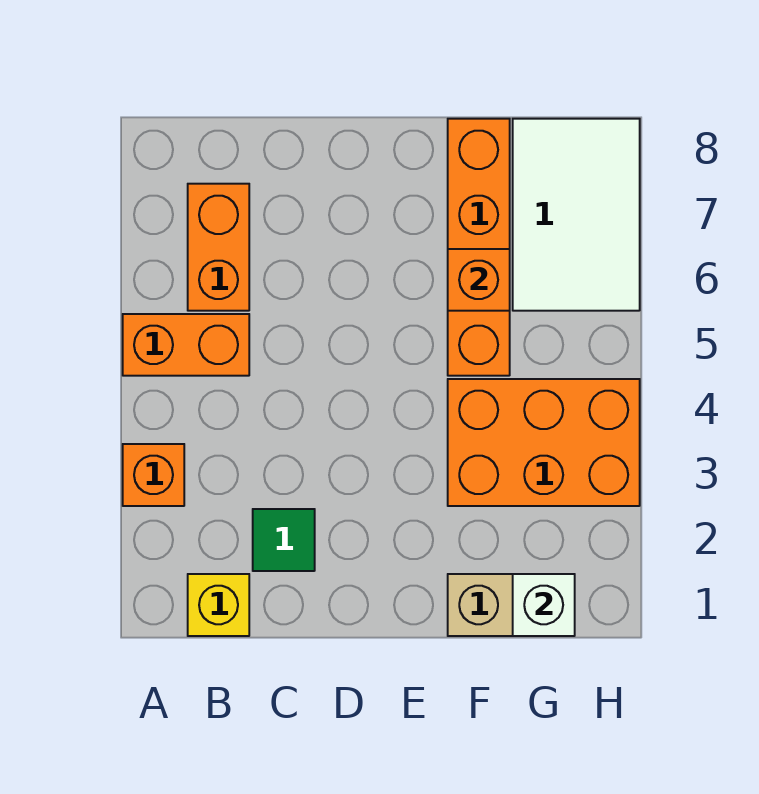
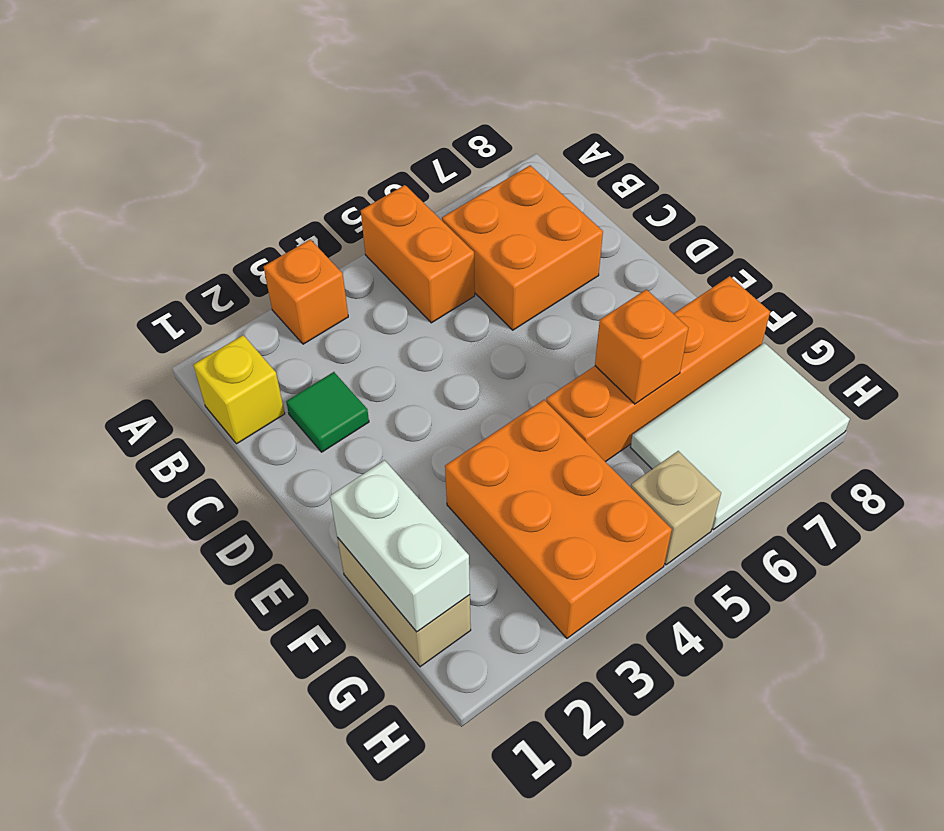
orange 1x2 brick [188,184,249,311] -> orange 2x2 brick [442,165,603,330]
white 1x1 brick [513,574,575,636] -> white 1x2 brick [330,460,470,632]
none -> tan 1x1 brick [631,451,721,565]

